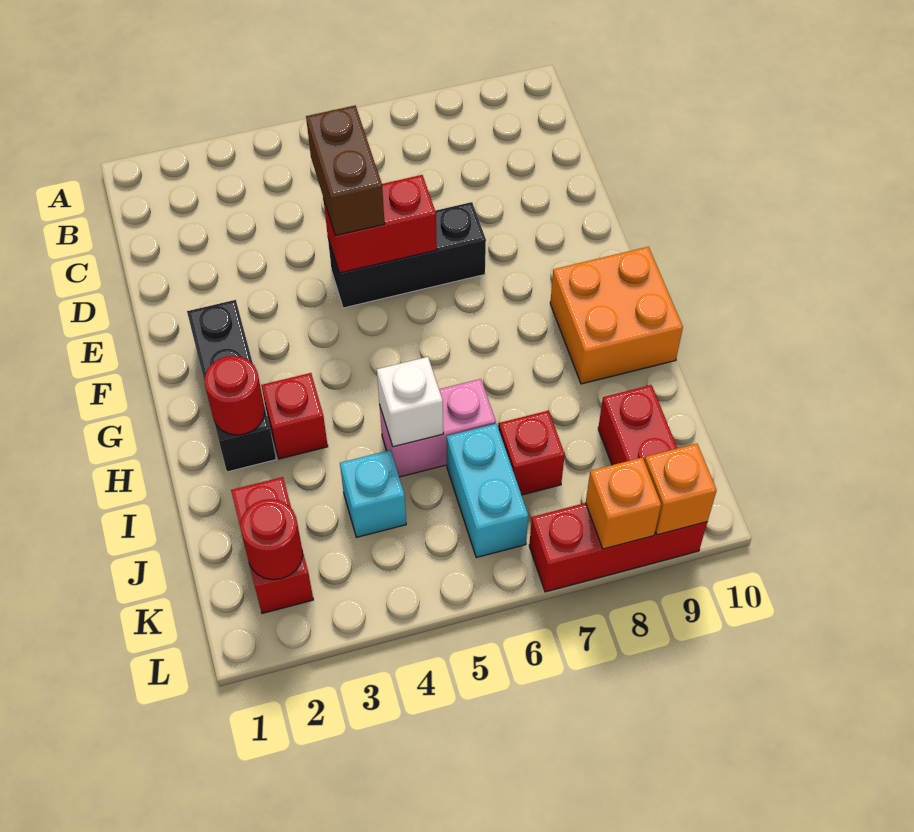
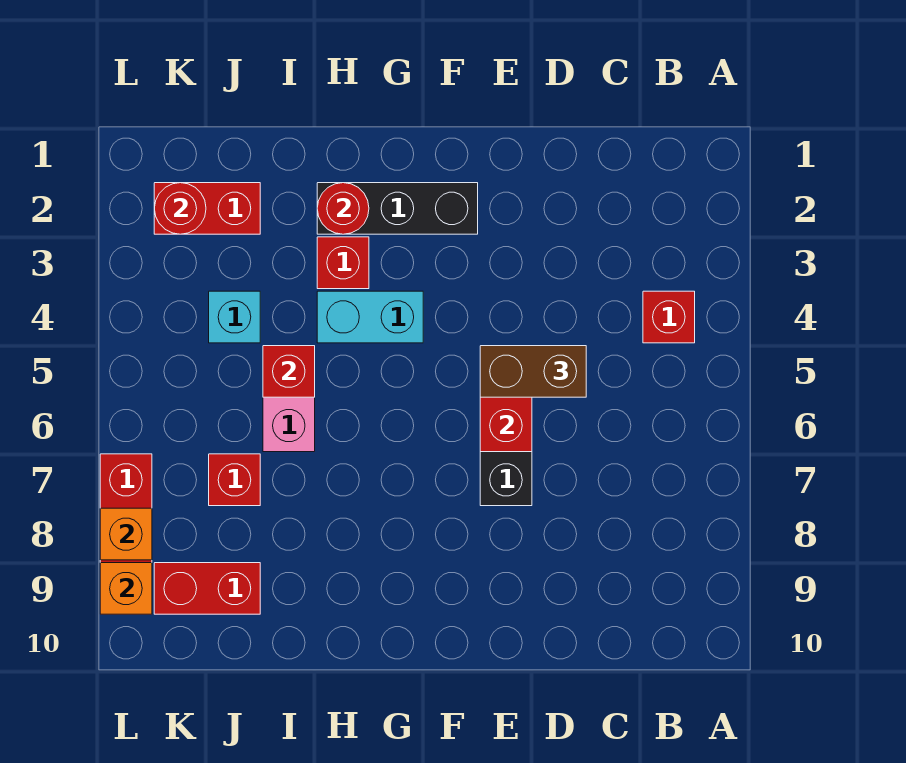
none -> red 1x1 brick [643,291,695,343]
orange 2x2 brick [550,247,683,384] -> none
white 1x1 brick [377,357,443,447] -> red 1x1 brick [263,346,315,397]
cyan 1x2 brick [447,424,528,558] -> cyan 1x2 brick moved to [317,291,423,343]

